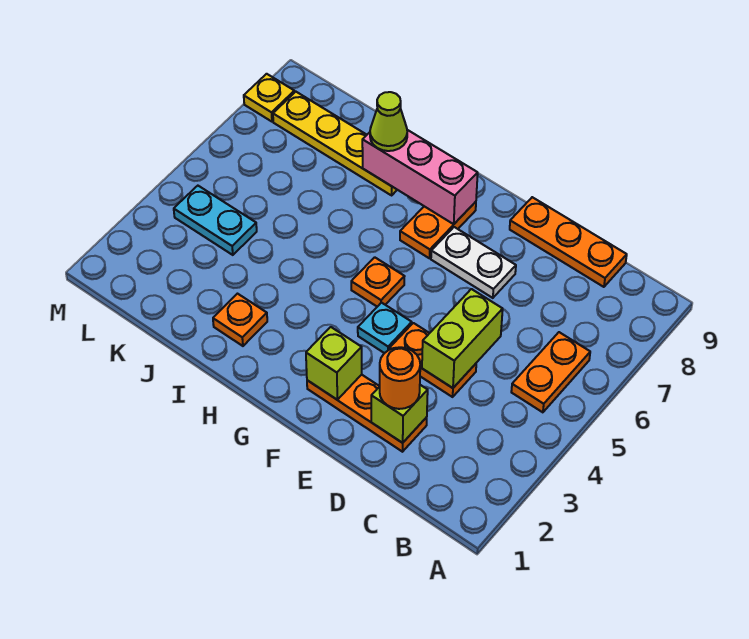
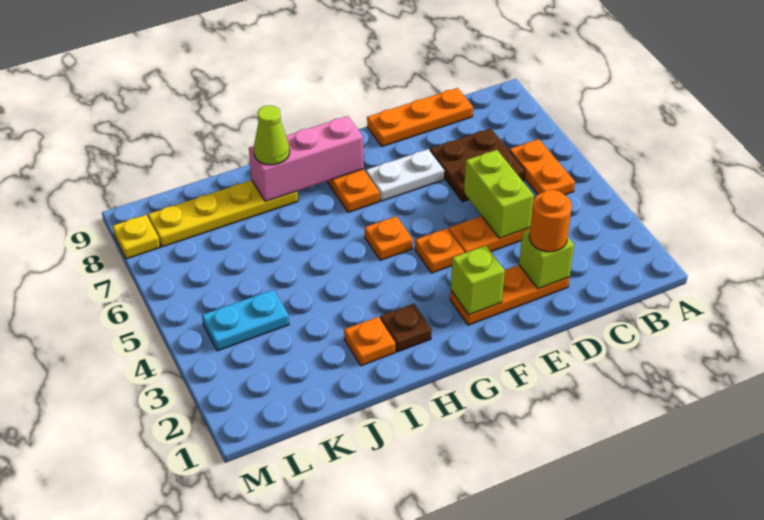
none -> brown 2x2 plate [430,128,525,202]
cyan 1x1 plate [358,303,412,353] -> orange 1x1 plate [415,228,464,273]
none -> brown 1x1 plate [380,304,431,352]

